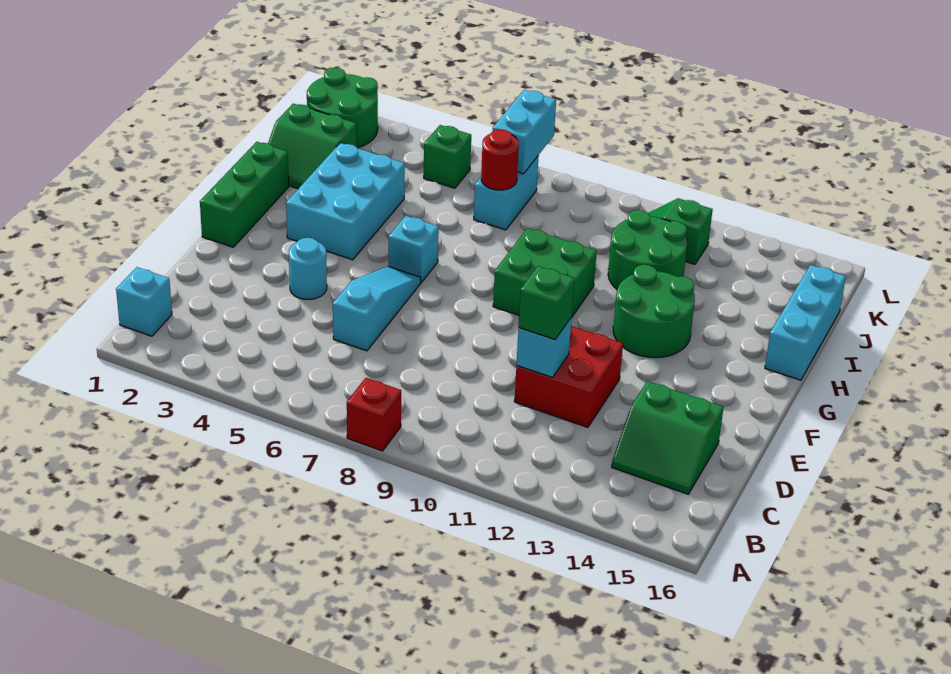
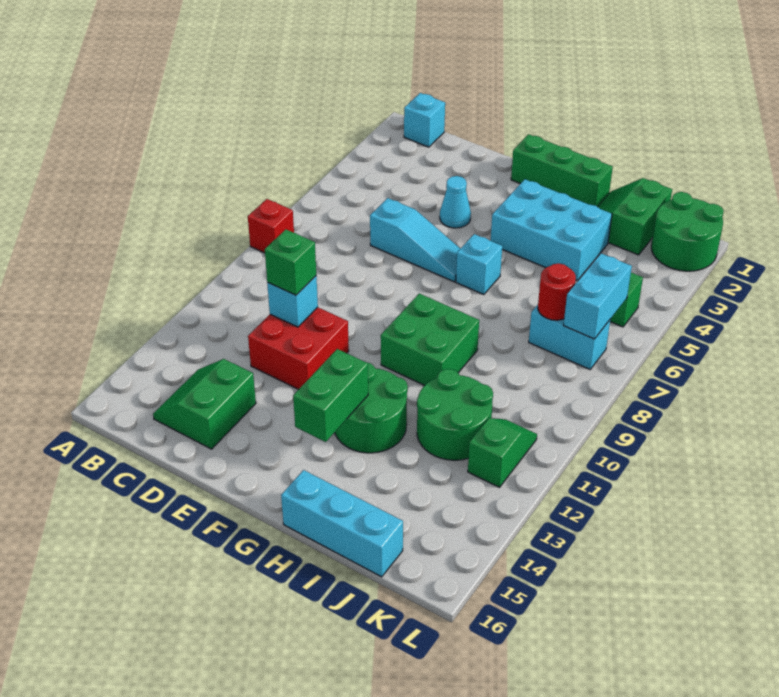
cyan 1x1 round brick [289,238,327,299] -> cyan 1x1 cone [440,176,471,228]
none -> green 1x2 brick [293,349,368,442]
cyan 1x2 brick [493,90,556,174] -> cyan 1x2 brick turned to [564,253,632,339]

